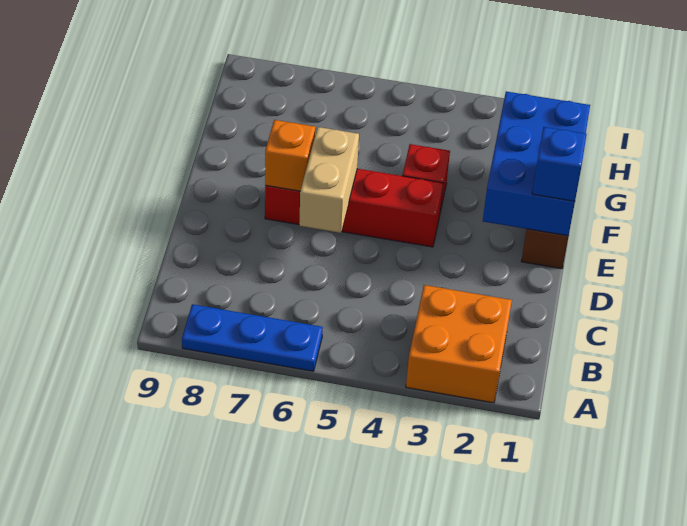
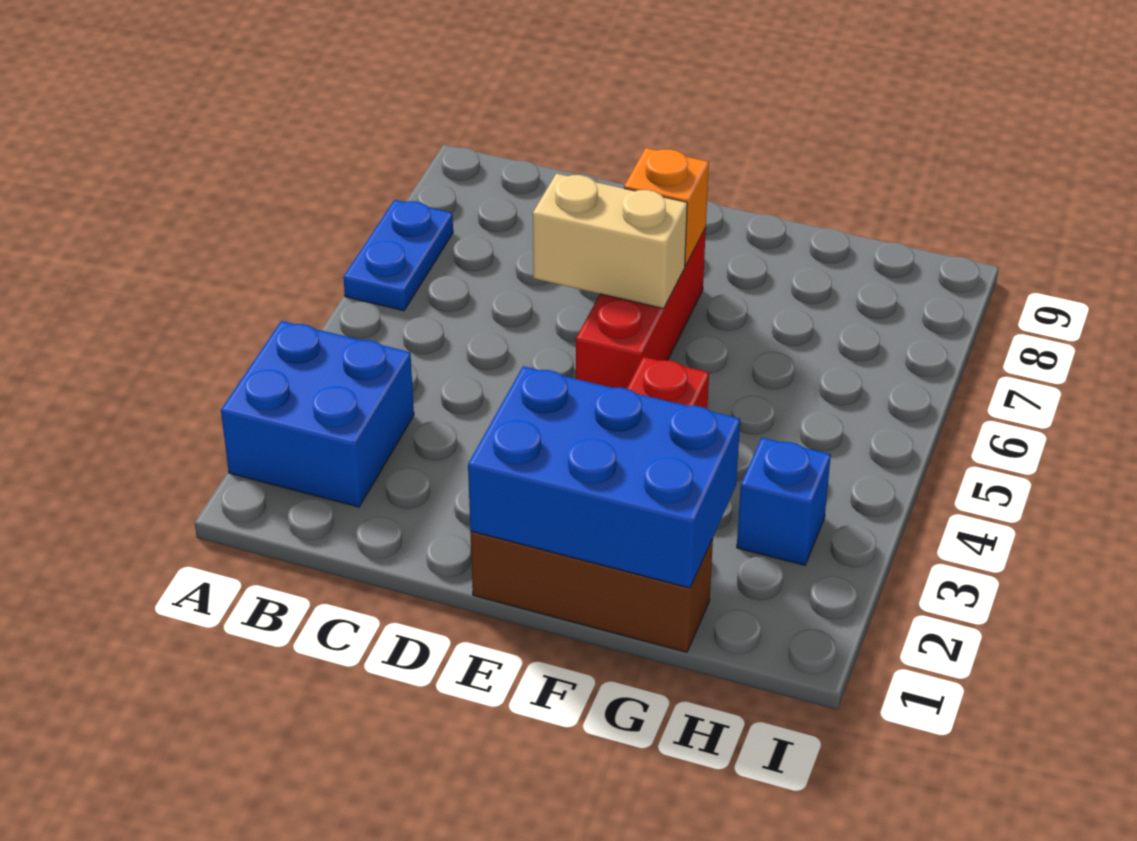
orange 2x2 brick [406,285,512,403] -> blue 2x2 brick [221,321,414,507]
blue 1x3 plate [182,304,323,371] -> blue 1x2 plate [343,200,453,311]
blue 1x1 brick [532,127,587,201] -> blue 1x1 brick moved to [737,438,831,565]
red 1x4 brick [265,169,443,247] -> red 1x3 brick [576,228,706,389]

